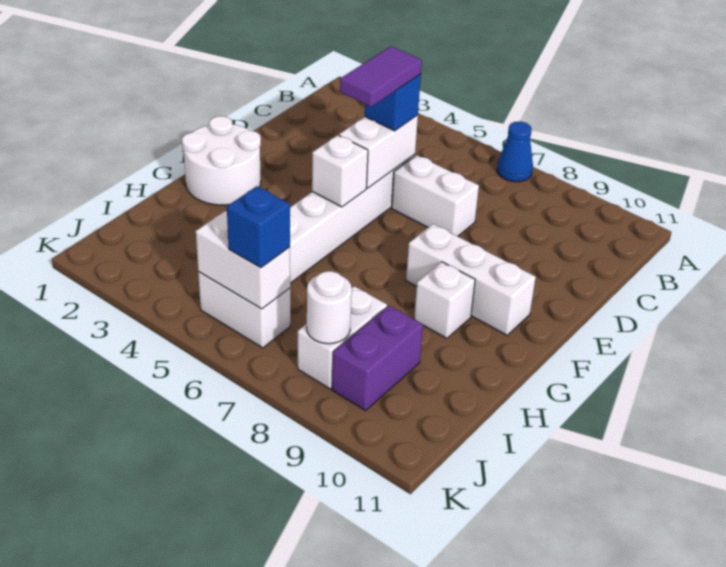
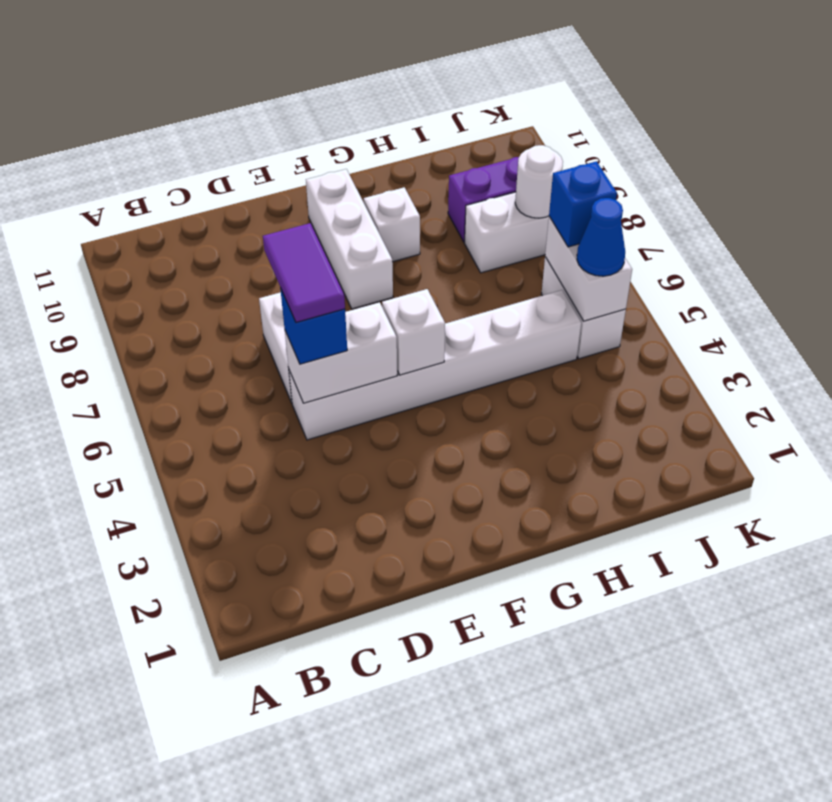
blue 1x1 cone [497,121,533,182] -> blue 1x1 cone moved to [577,198,625,276]
purple 1x2 tile [340,46,422,107] -> purple 1x2 tile turned to [263,223,345,322]
white 2x2 round brick [182,116,261,205] -> none

